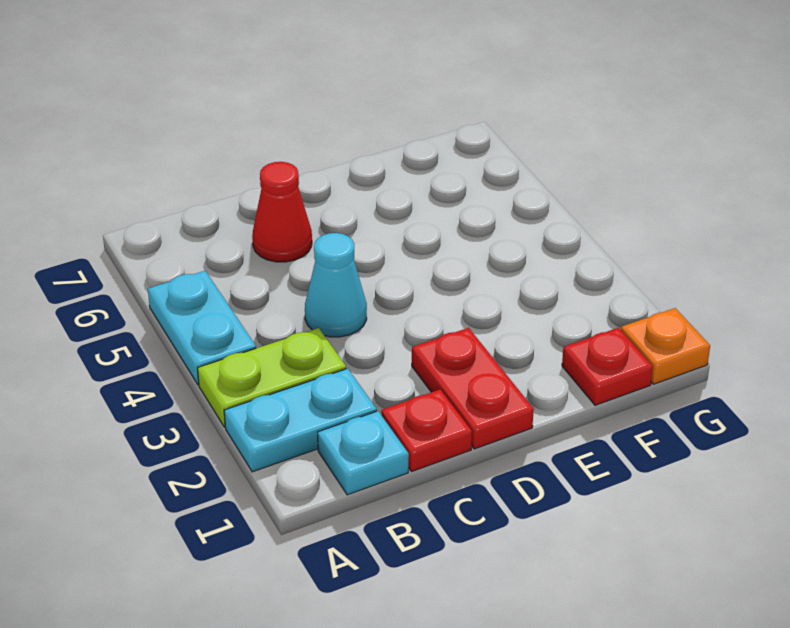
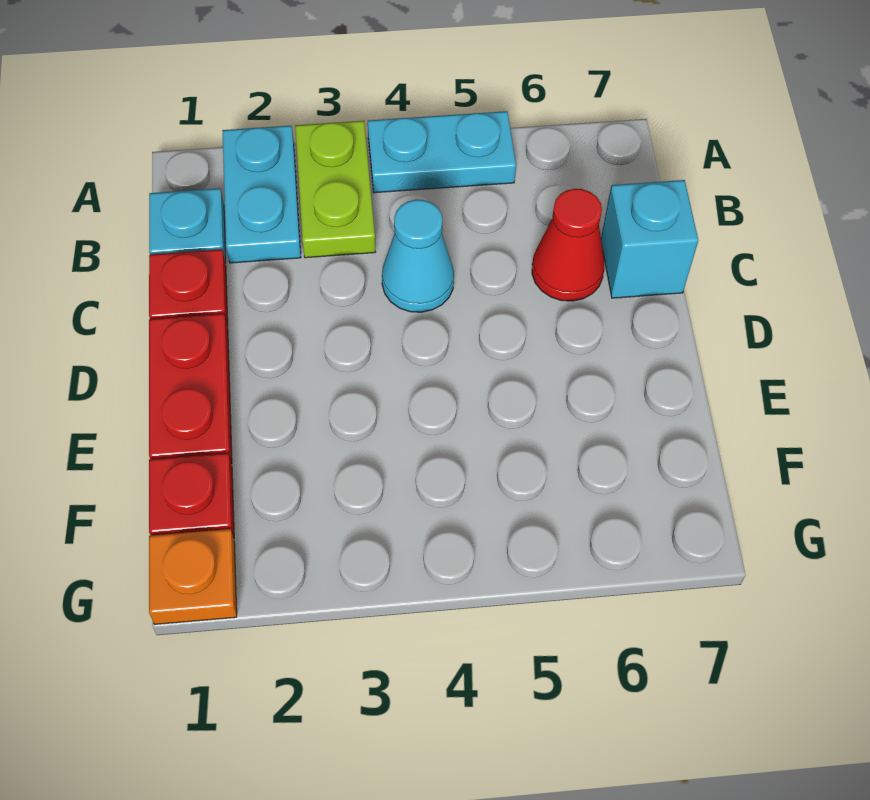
none -> cyan 1x1 brick [601,180,698,298]
red 1x2 plate [412,328,534,449] -> red 1x2 plate turned to [149,314,232,464]

